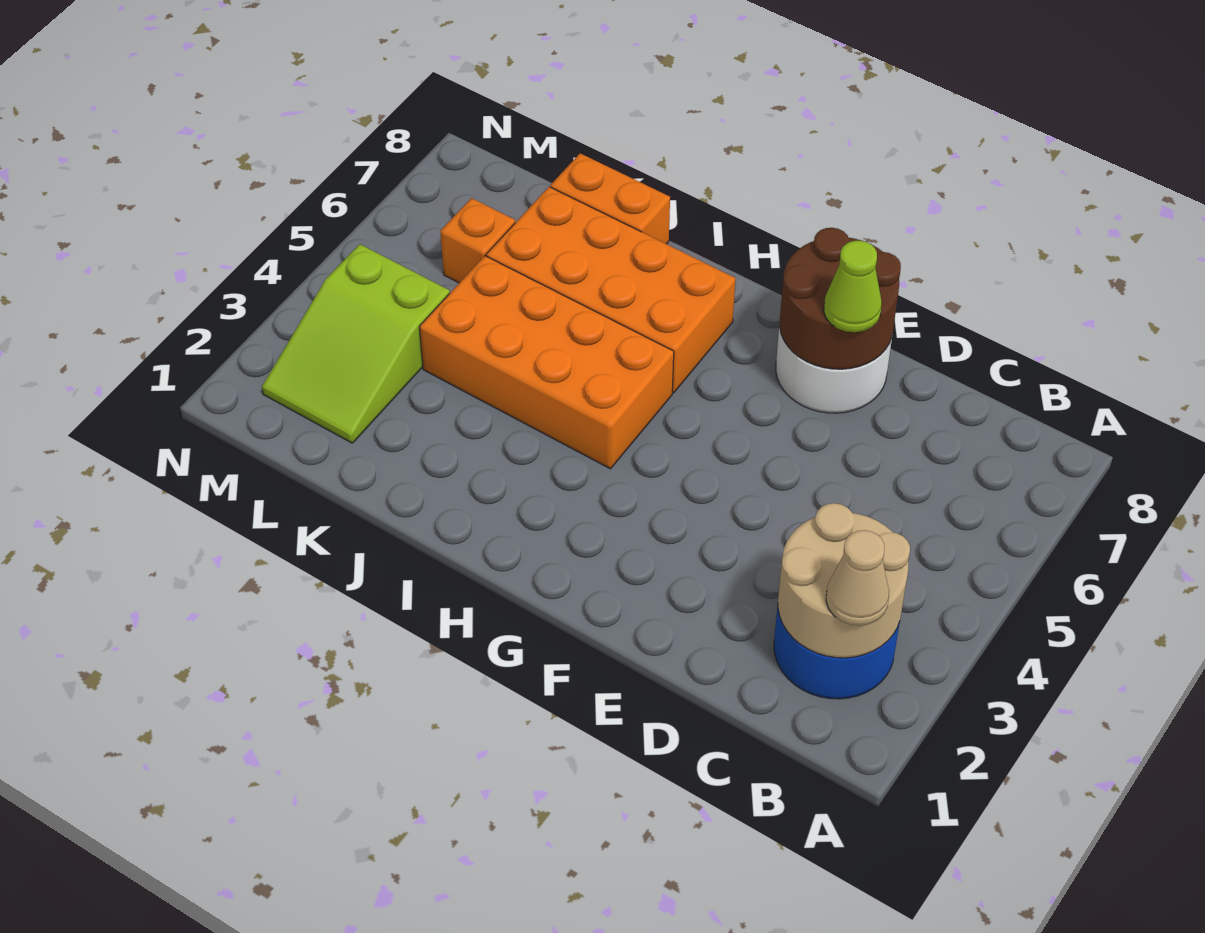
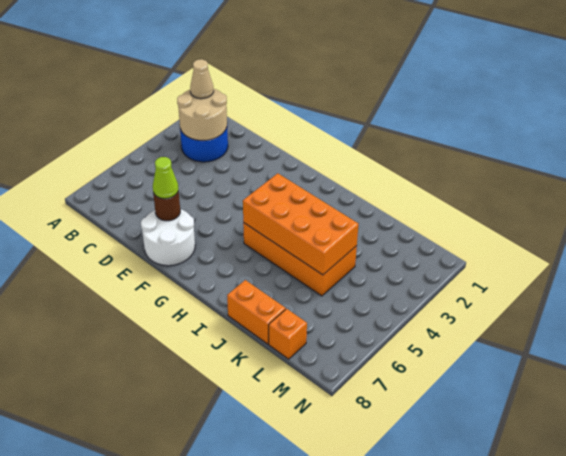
brown 2x2 round brick [780,228,901,369] -> brown 1x1 round brick [153,190,180,221]
orange 2x4 brick [486,187,736,393] -> orange 2x4 brick moved to [243,173,358,275]
lime 2x3 slope [262,244,450,443] -> none
orange 1x1 brick [440,198,515,283] -> orange 1x1 brick moved to [269,309,307,359]

